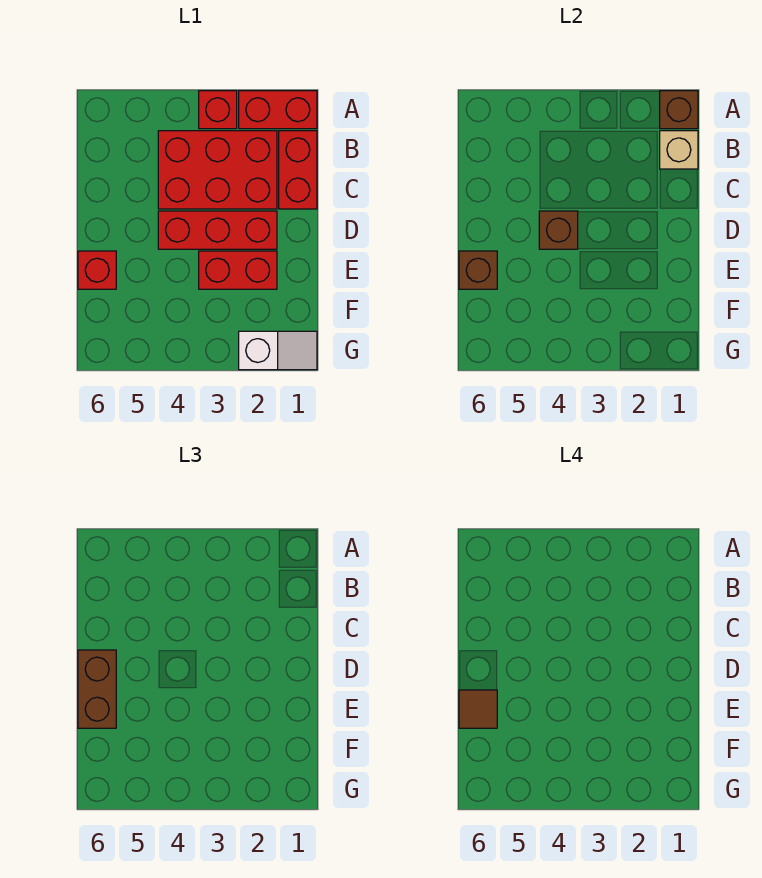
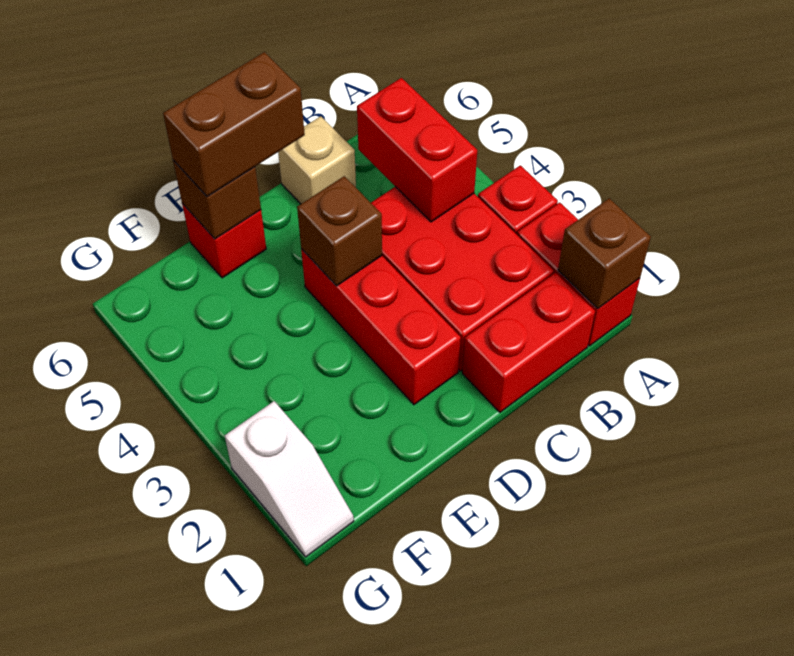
tan 1x1 brick [660,131,698,169] -> tan 1x1 brick moved to [278,116,356,204]
red 1x2 brick [199,251,277,289] -> red 1x2 brick moved to [357,78,477,222]
brown 1x1 tile [459,690,497,728] -> none

